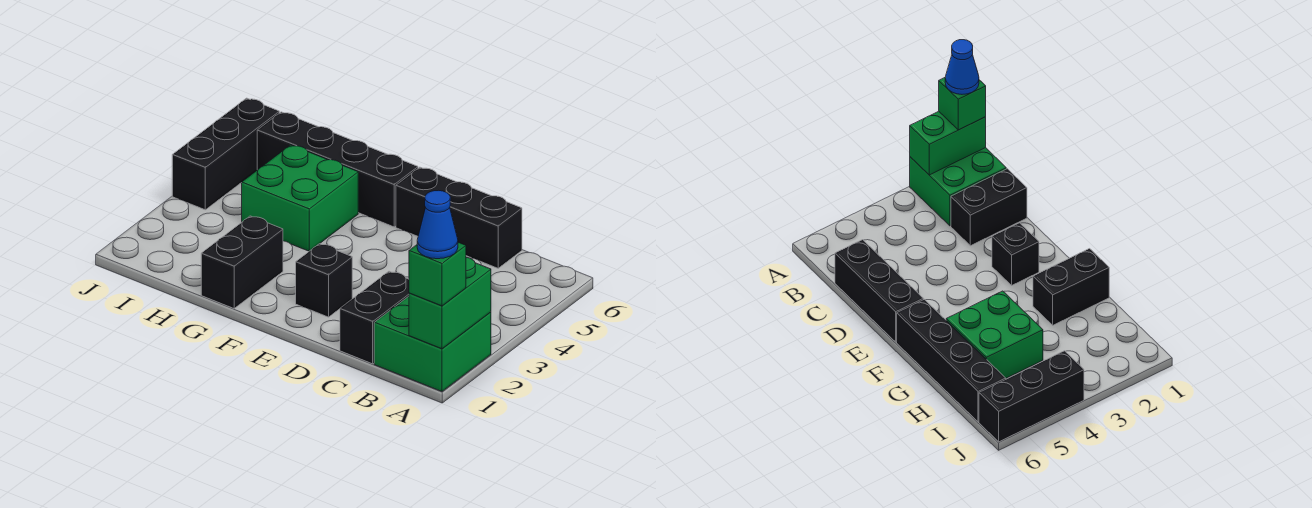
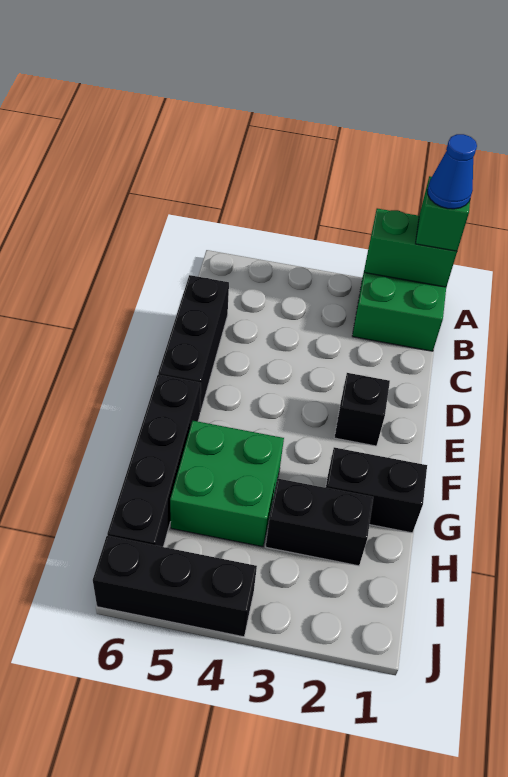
black 1x2 brick [340,271,409,364] -> black 1x2 brick moved to [266,479,373,566]

